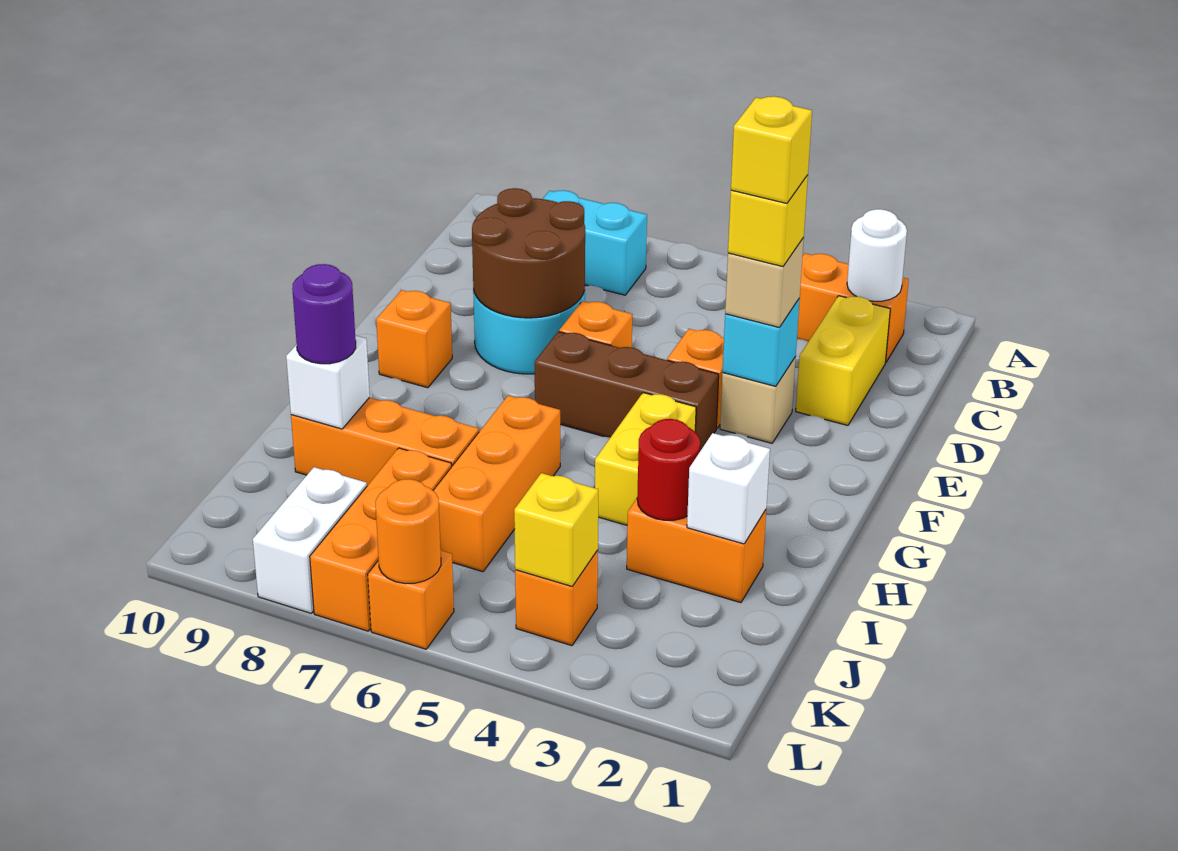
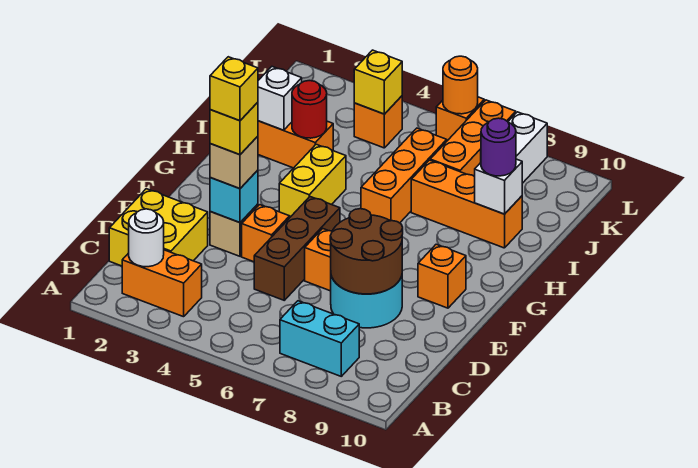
yellow 1x2 brick [796,296,890,425] -> yellow 2x2 brick [109,189,208,266]
brown 1x3 brick [535,332,719,451] -> brown 1x3 brick turned to [254,197,340,300]

